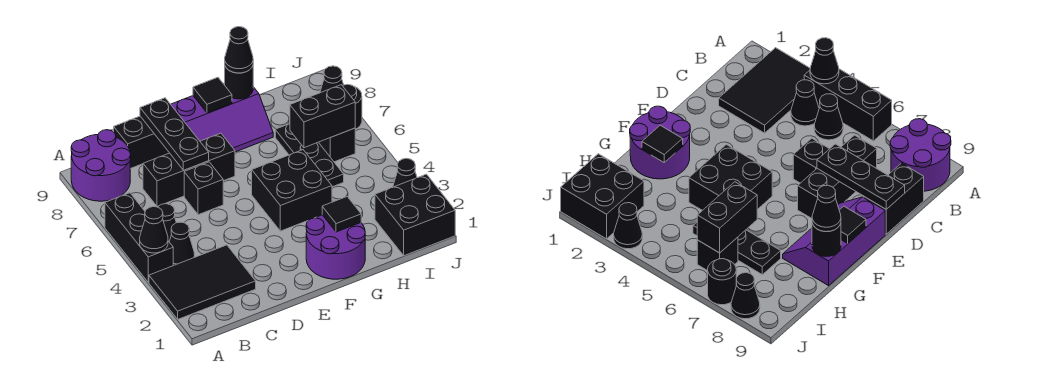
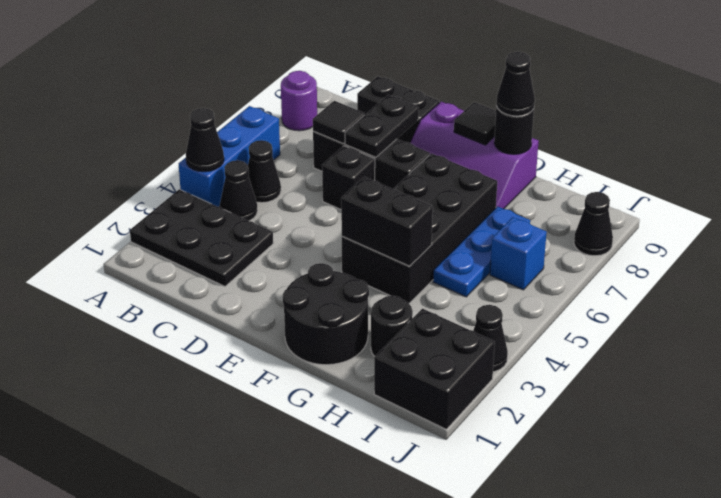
black 2x3 tile [149,245,256,319] -> black 2x3 plate [130,189,273,286]
black 1x3 brick [105,193,173,282] -> blue 1x3 brick [179,106,280,207]
purple 2x2 round brick [71,130,131,201] -> purple 1x1 round brick [281,71,317,131]
black 1x3 plate [140,98,209,170] -> black 1x2 plate [345,95,419,157]
purple 2x2 round brick [306,215,365,279] -> black 2x2 round brick [283,263,369,365]
black 2x2 brick [252,150,332,231] -> black 2x4 brick [342,153,497,303]
black 1x1 tile [322,197,361,232] -> black 1x1 tile moved to [313,101,365,144]
black 1x3 plate [275,124,344,187] -> blue 1x3 plate [433,206,530,297]
black 1x2 brick [290,85,355,148] -> black 1x2 brick moved to [341,177,433,266]
black 1x1 brick [319,128,355,162] -> blue 1x1 brick [490,217,547,290]
black 1x1 round brick [343,84,362,129] -> black 1x1 round brick moved to [371,296,413,356]

